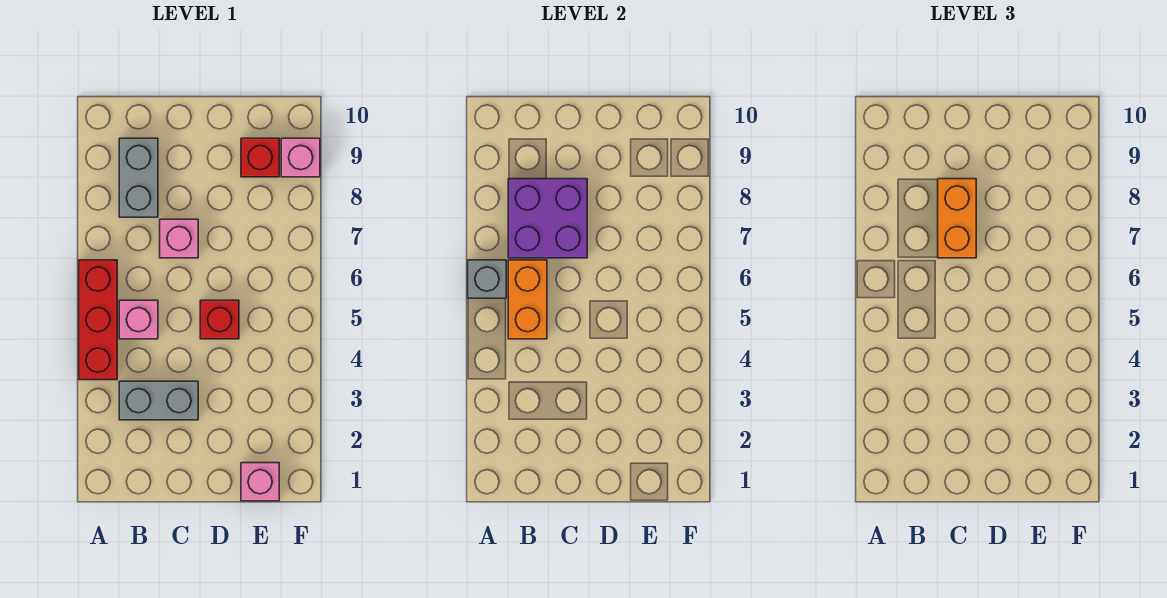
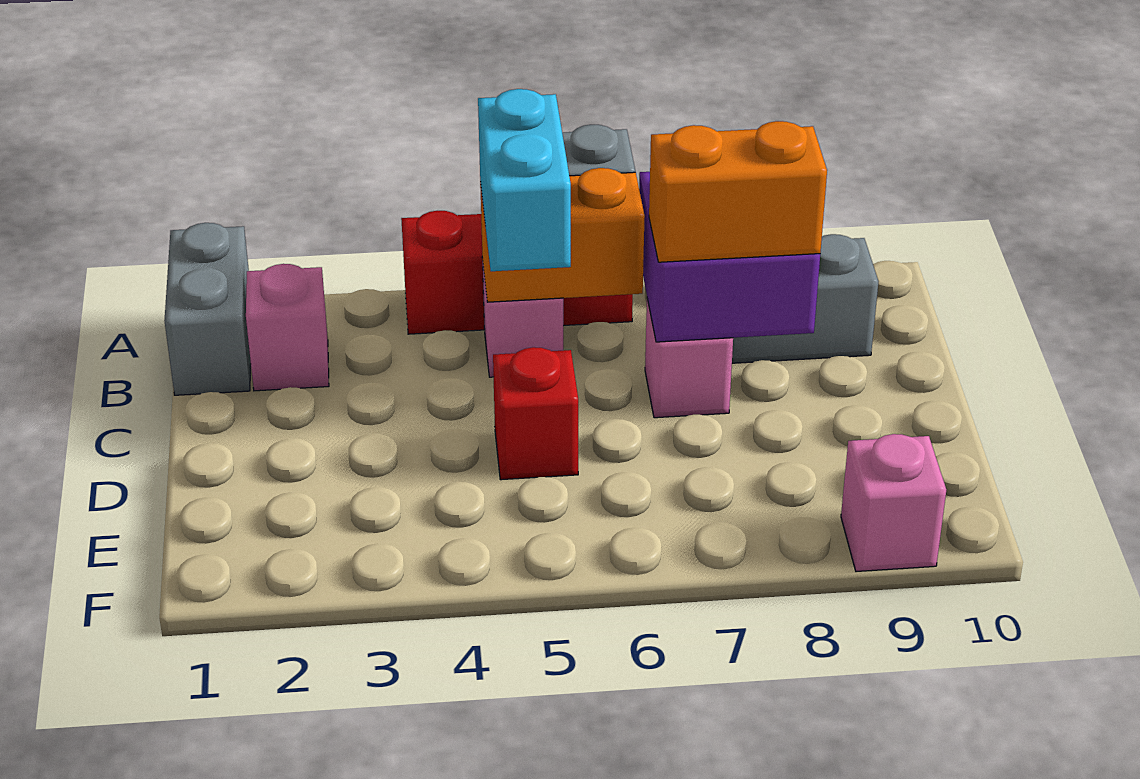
grey 1x2 brick [119,381,198,420] -> grey 1x2 brick moved to [164,223,251,395]
none -> cyan 1x2 brick [478,89,571,271]
pink 1x1 brick [241,463,279,501] -> pink 1x1 brick moved to [246,264,329,391]
red 1x1 brick [241,138,279,177] -> none

